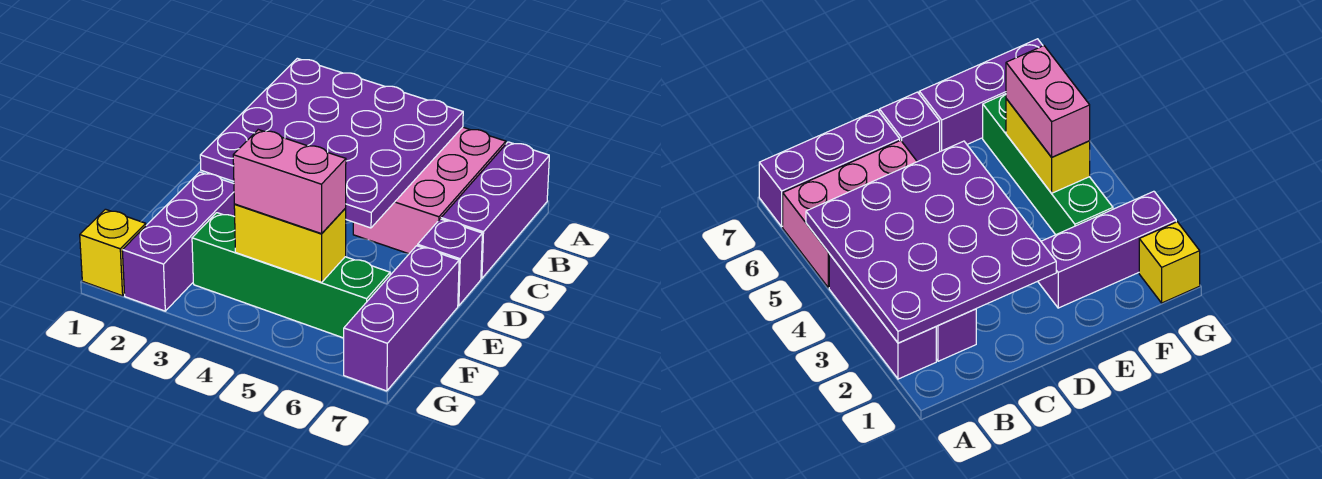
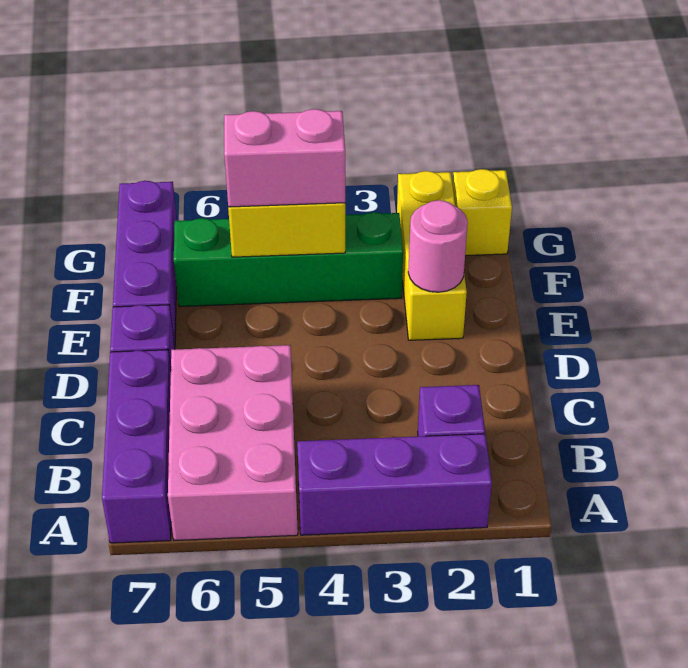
purple 4x4 plate [200,58,463,228] -> none
purple 1x3 brick [122,172,235,311] -> yellow 1x3 brick [397,171,467,340]
none -> pink 1x1 round brick [408,200,468,292]

